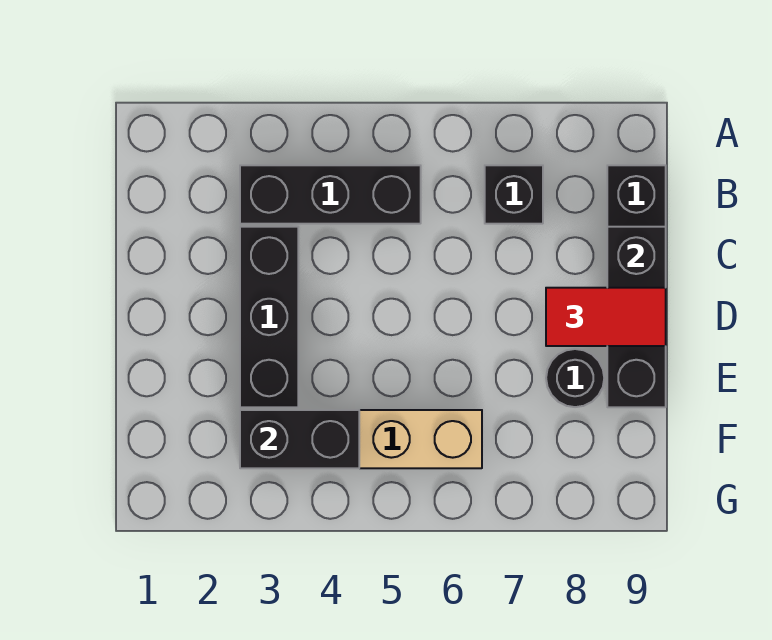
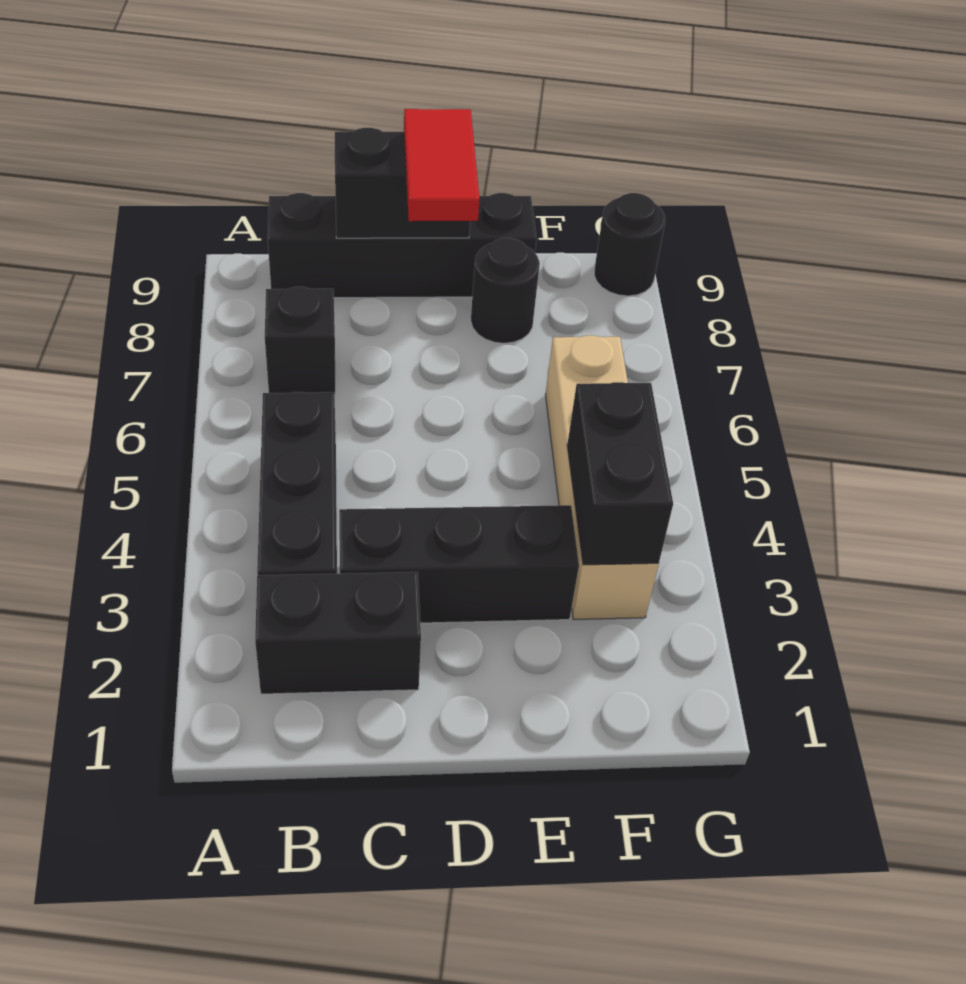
none -> black 1x2 brick [255,572,421,694]
none -> black 1x1 round brick [594,193,665,296]

